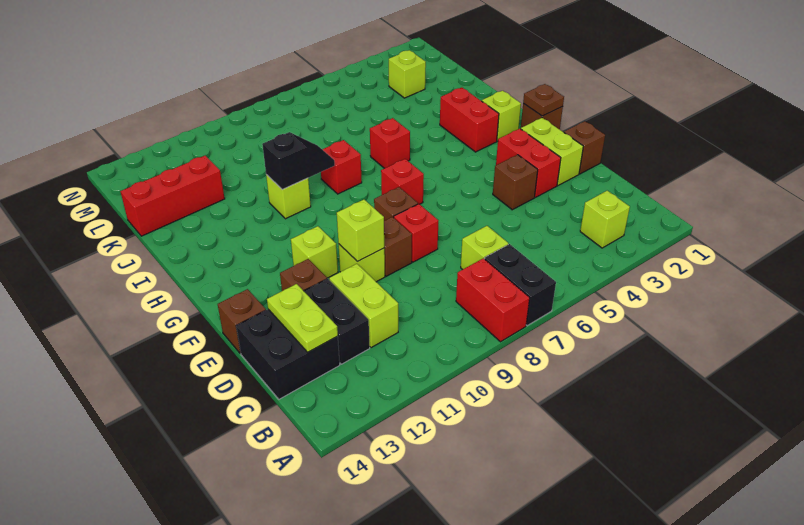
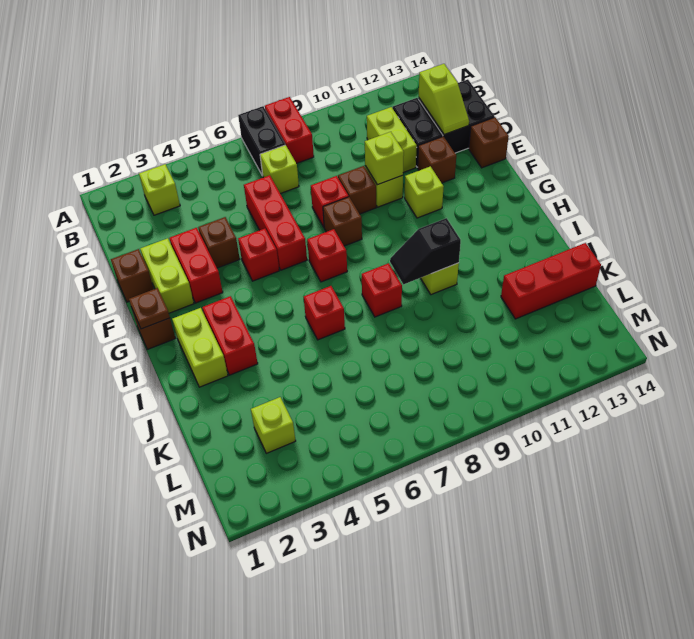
lime 1x2 plate [267,284,338,352] -> lime 1x2 slope [419,64,469,135]
none -> red 1x3 brick [244,175,307,270]
none -> red 1x1 brick [238,229,279,281]
lime 1x1 brick [482,91,521,141] -> lime 1x2 brick [172,308,228,387]

